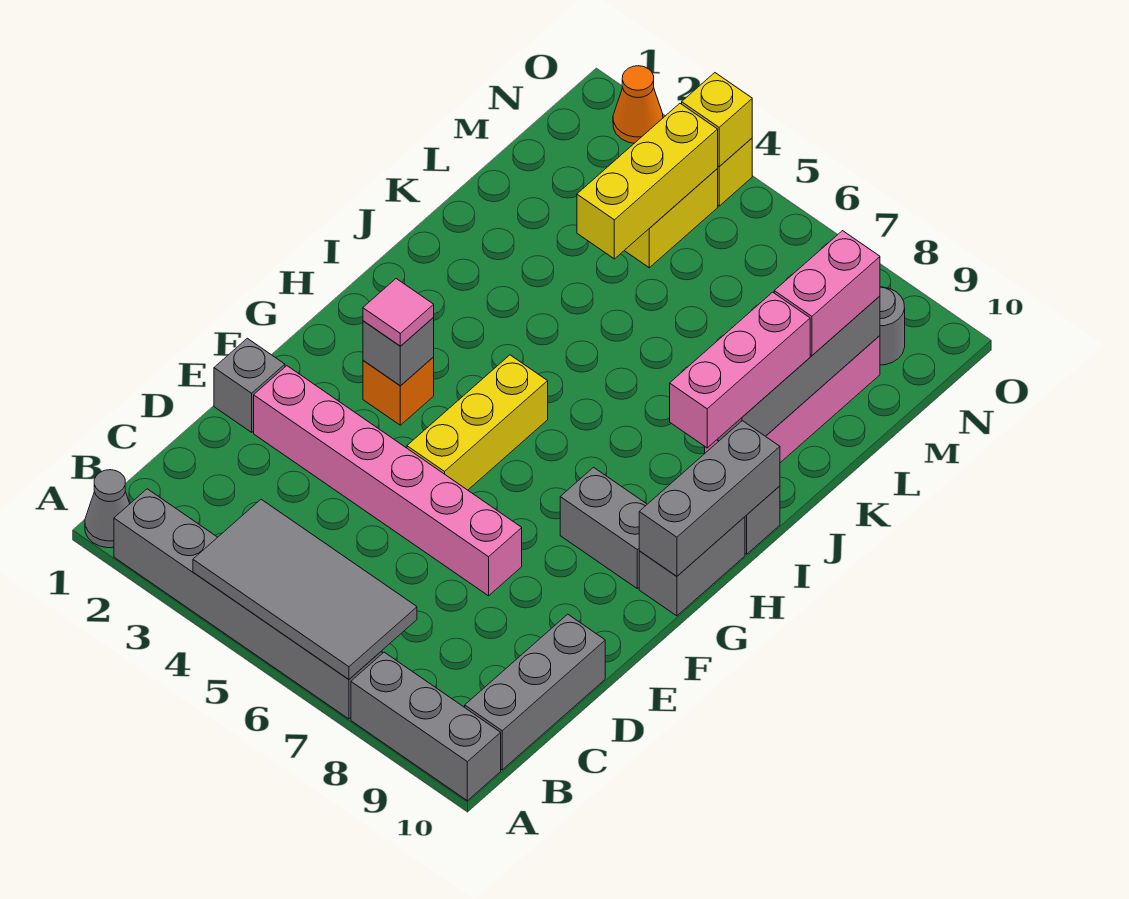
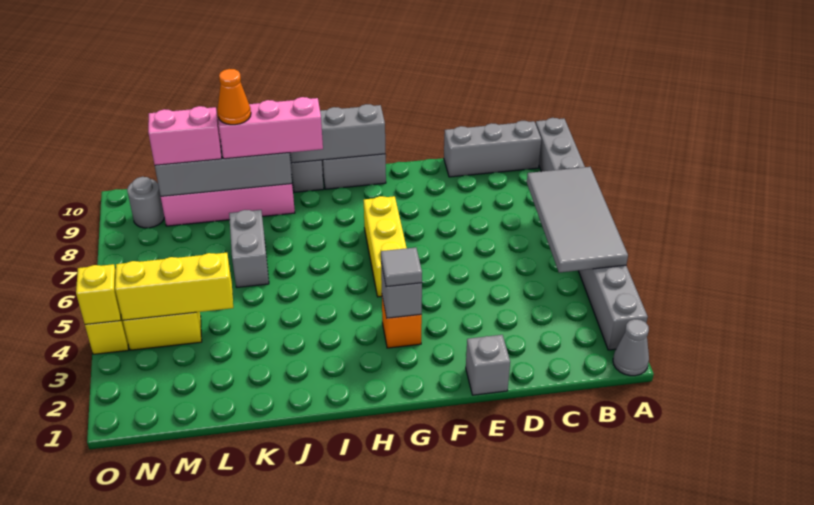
pink 1x6 brick [254,366,522,596] -> none
yellow 1x3 brick [407,355,548,490] -> yellow 1x3 brick turned to [364,196,407,297]
pink 1x1 tile [363,279,434,346] -> grey 1x1 tile [381,247,422,287]
grey 1x2 brick [560,467,647,588] -> grey 1x2 brick moved to [229,210,269,287]
orange 1x1 cone [613,66,663,143] -> orange 1x1 cone moved to [217,69,251,125]

